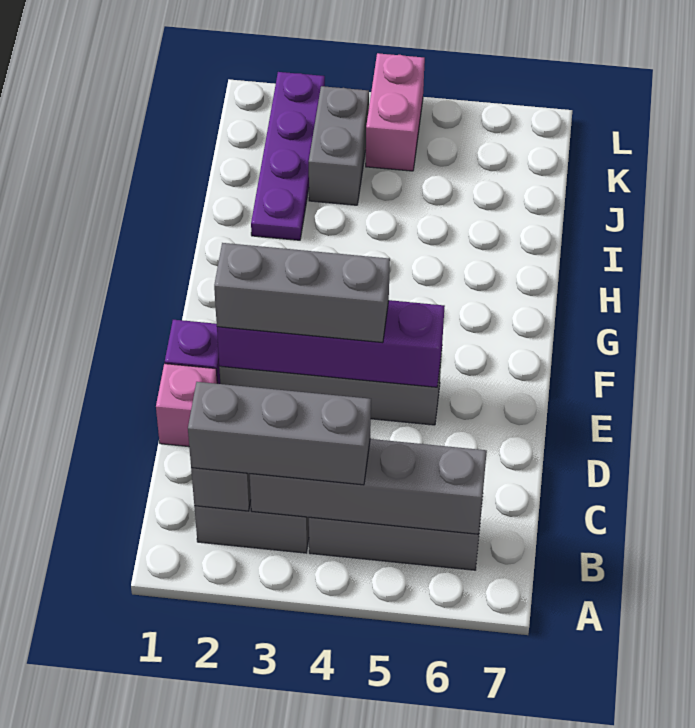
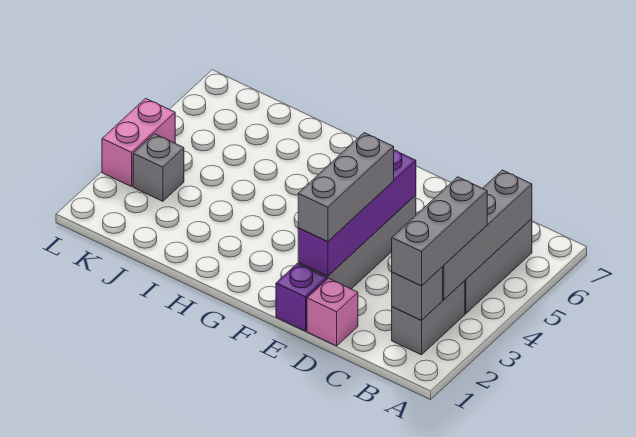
purple 1x4 plate [251,72,325,240] -> none
grey 1x2 brick [309,86,369,205] -> grey 1x1 brick [133,134,184,201]
pink 1x2 brick [366,53,425,171] -> pink 1x2 brick turned to [102,98,175,187]

